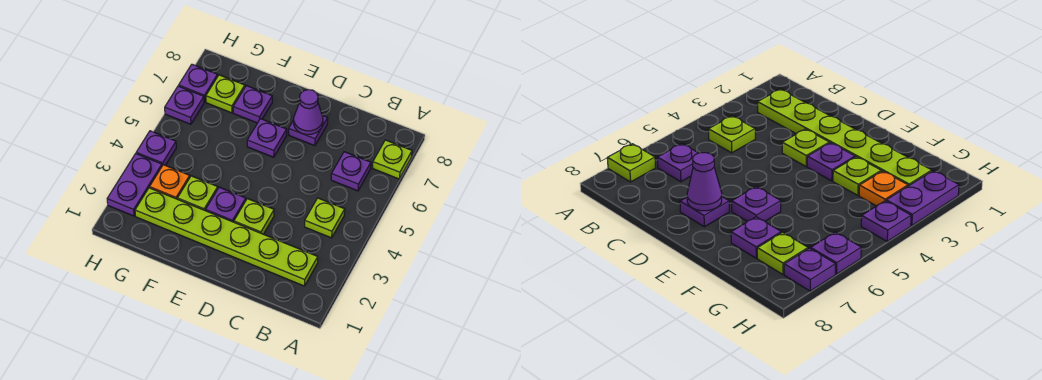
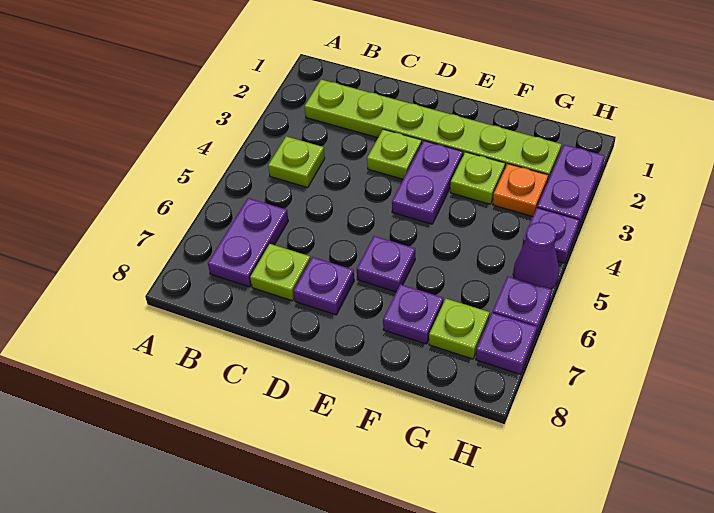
lime 1x1 plate [373,140,412,179] -> lime 1x1 plate moved to [250,244,311,301]
purple 1x1 plate [331,152,371,191] -> purple 1x2 plate [208,198,288,287]
purple 1x1 cone [294,90,323,135] -> purple 1x1 cone moved to [513,222,559,289]
purple 1x1 plate [206,187,246,222] -> purple 1x2 plate [392,141,463,224]

